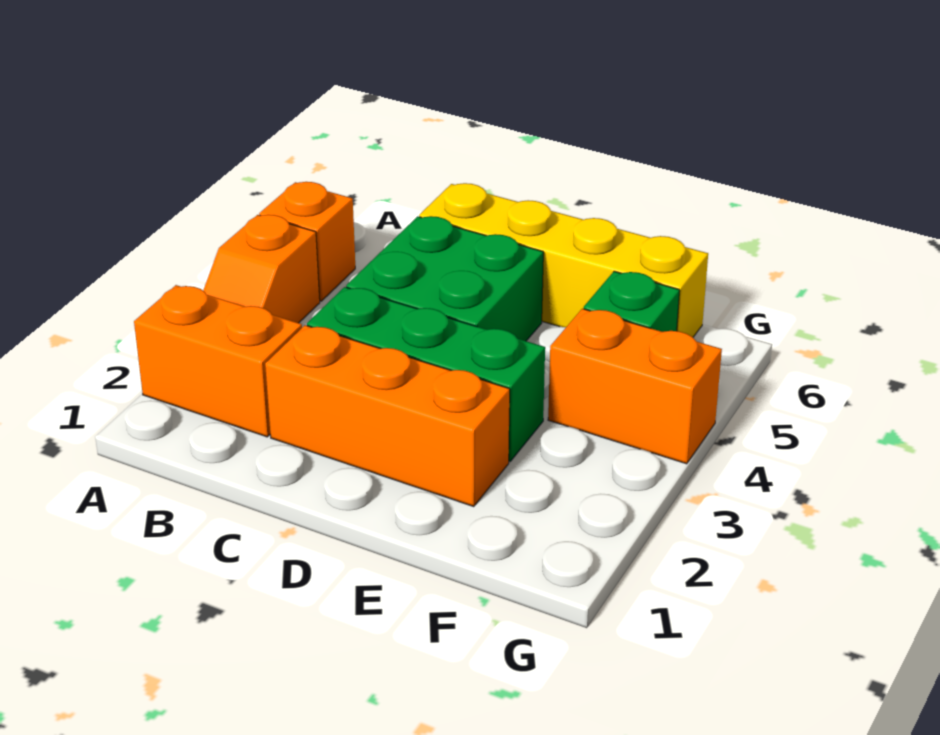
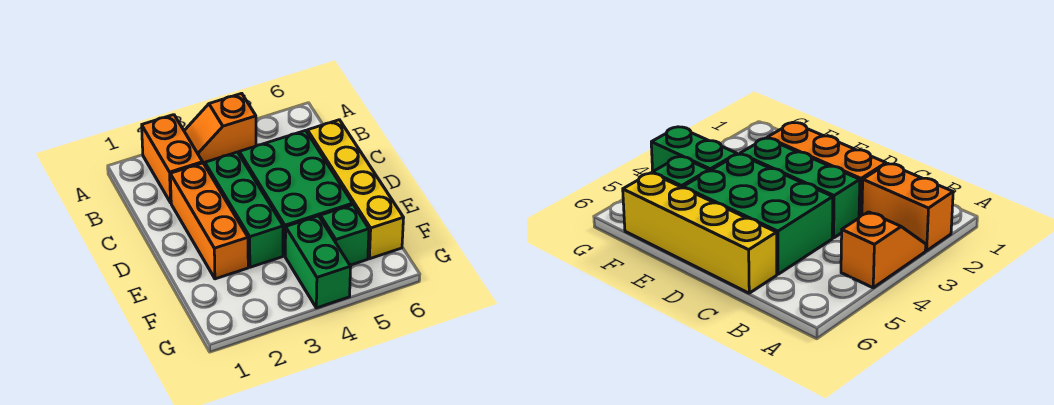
orange 1x1 brick [259,182,355,301] -> none
green 2x2 brick [346,216,543,341] -> green 2x3 brick [239,130,353,256]
orange 1x2 brick [548,309,722,464] -> green 1x2 brick [285,216,351,308]

